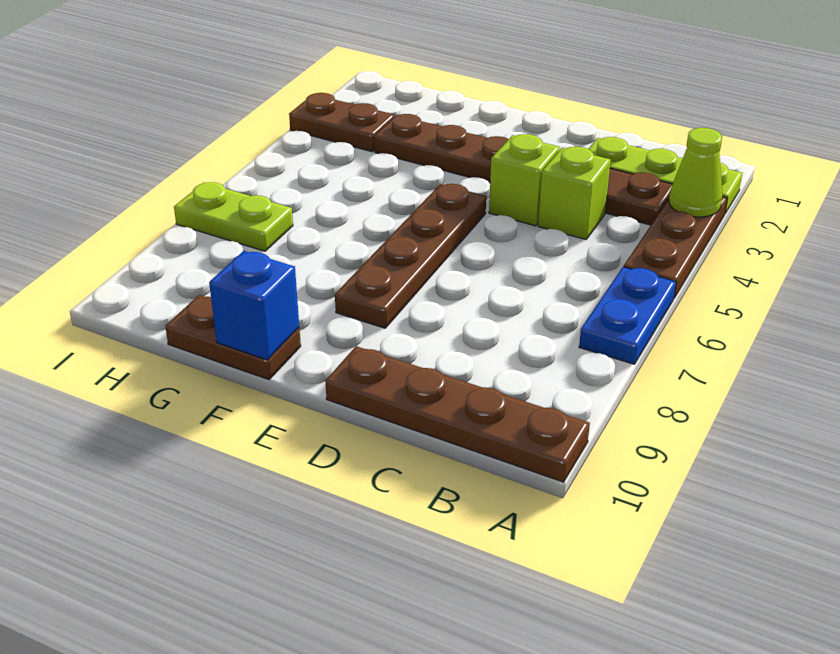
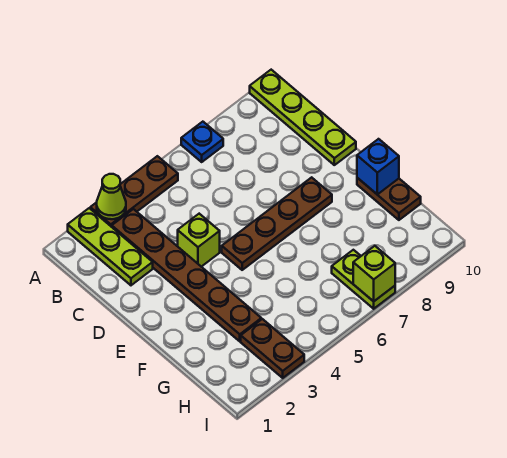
blue 1x2 plate [579,267,676,364] -> blue 1x1 plate [181,122,223,162]
brown 1x4 plate [325,346,590,482] -> lime 1x4 plate [250,70,356,165]
lime 1x1 brick [538,147,611,239] -> lime 1x1 brick moved to [353,246,395,301]

